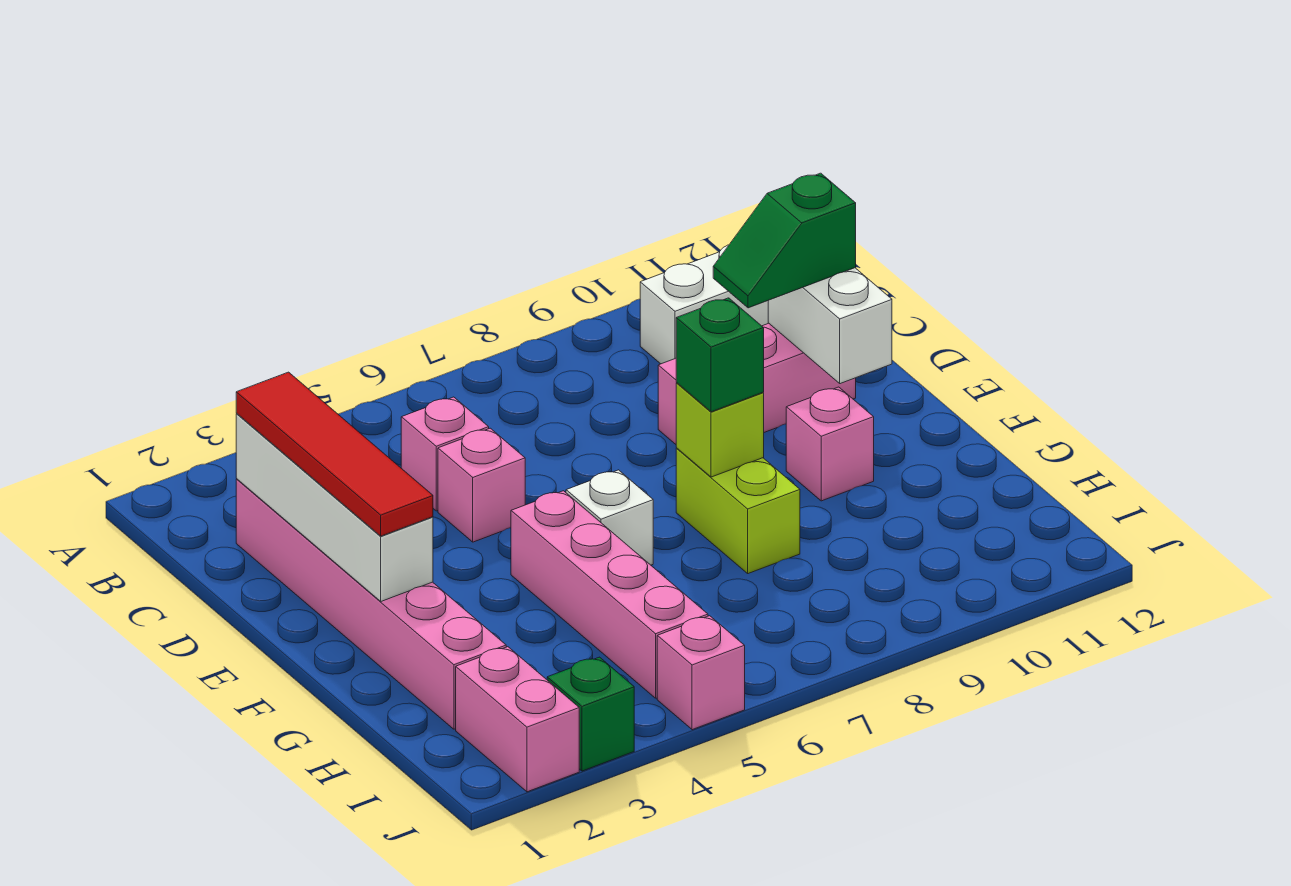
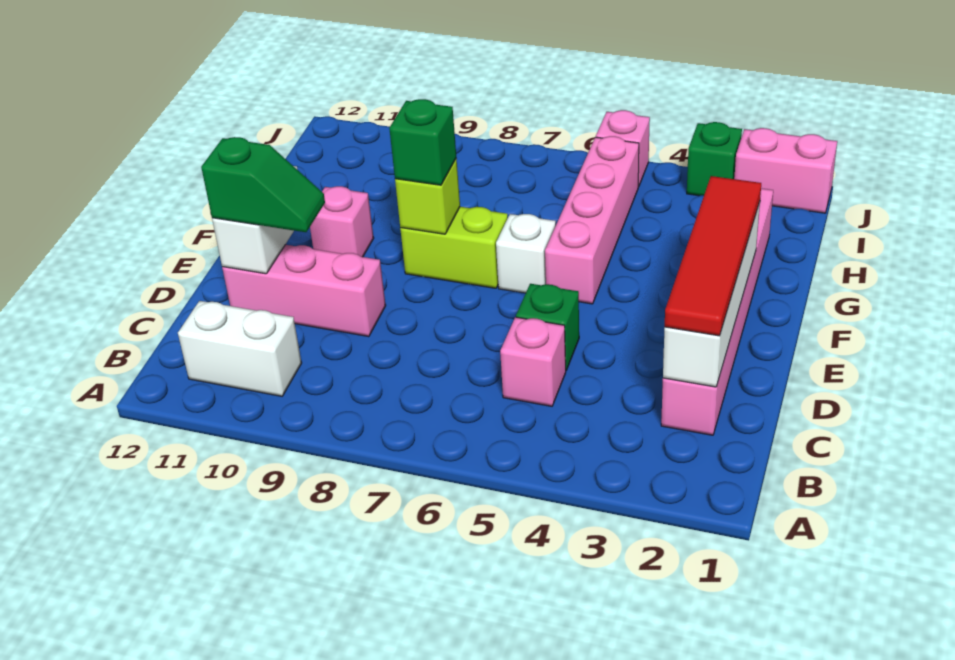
pink 1x1 brick [438,428,525,542] -> green 1x1 brick [516,284,579,370]
lime 1x2 brick [676,448,800,574] -> lime 1x2 brick turned to [400,207,508,288]
pink 1x2 brick [456,647,579,792] -> pink 1x2 brick turned to [734,128,837,213]

